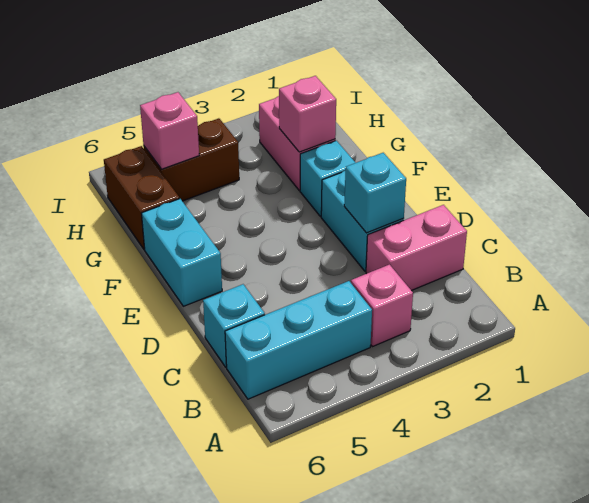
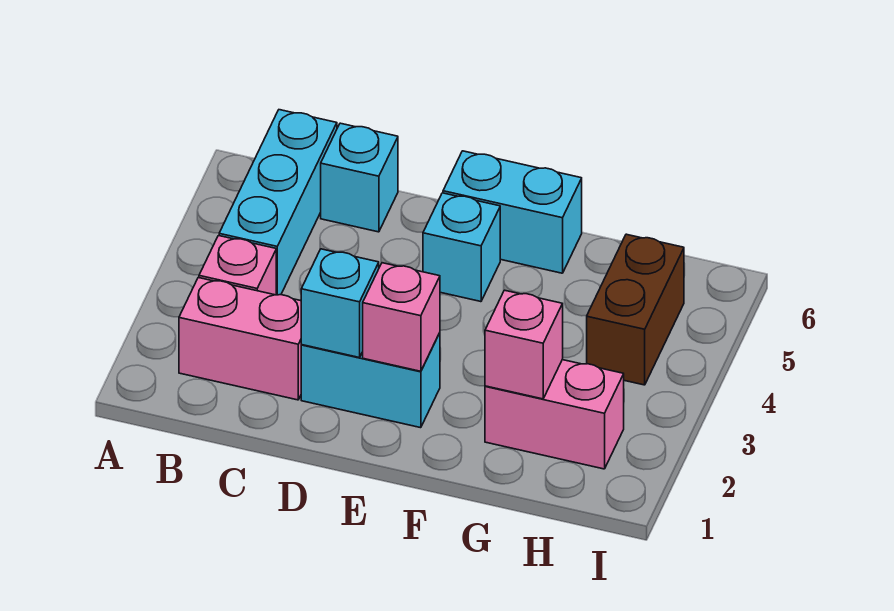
pink 1x2 brick [366,205,467,291] -> pink 1x2 brick turned to [179,278,301,400]
cyan 1x1 brick [300,141,355,217] -> cyan 1x1 brick moved to [423,193,500,302]
brown 1x2 brick [104,146,179,249] -> none
pink 1x1 brick [140,92,199,169] -> pink 1x1 brick moved to [363,263,440,371]

